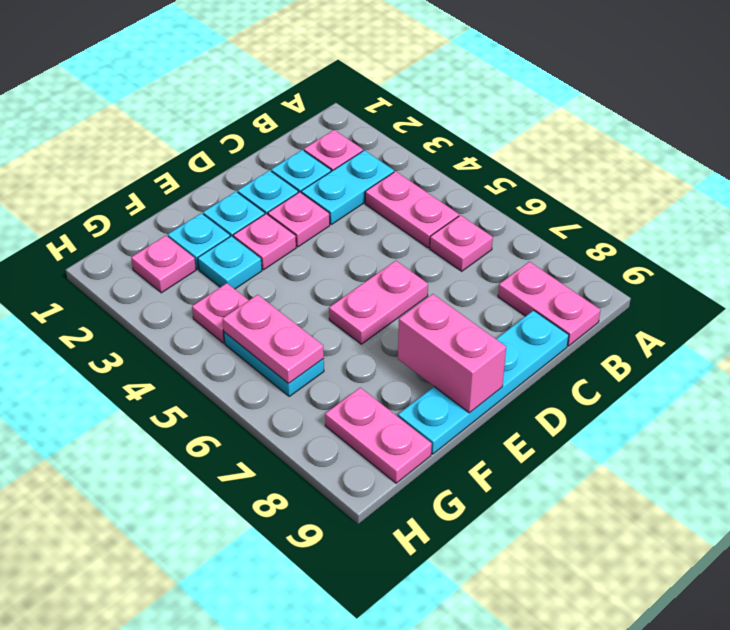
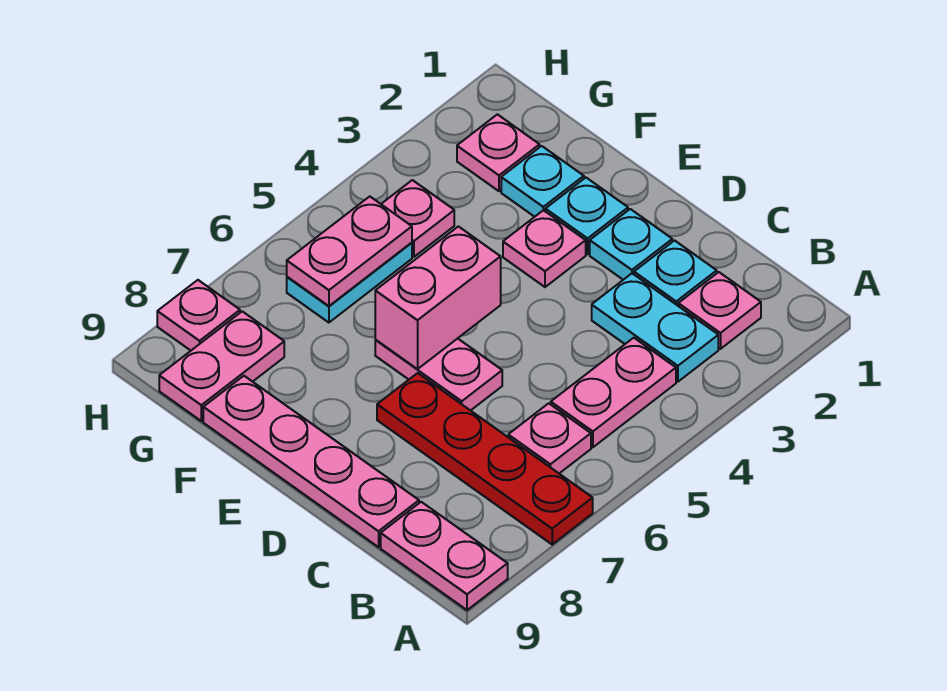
none -> red 1x4 plate [377,373,593,544]
pink 1x2 plate [498,262,600,346] -> pink 1x2 plate turned to [381,502,508,610]
cyan 1x4 plate [398,310,569,454] -> pink 1x4 plate [203,376,419,547]
pink 1x1 plate [268,192,330,247] -> pink 1x1 plate moved to [157,280,240,351]
pink 1x2 brick [398,294,506,413] -> pink 1x2 brick moved to [375,226,501,369]
cyan 1x1 plate [198,236,262,289] -> none

